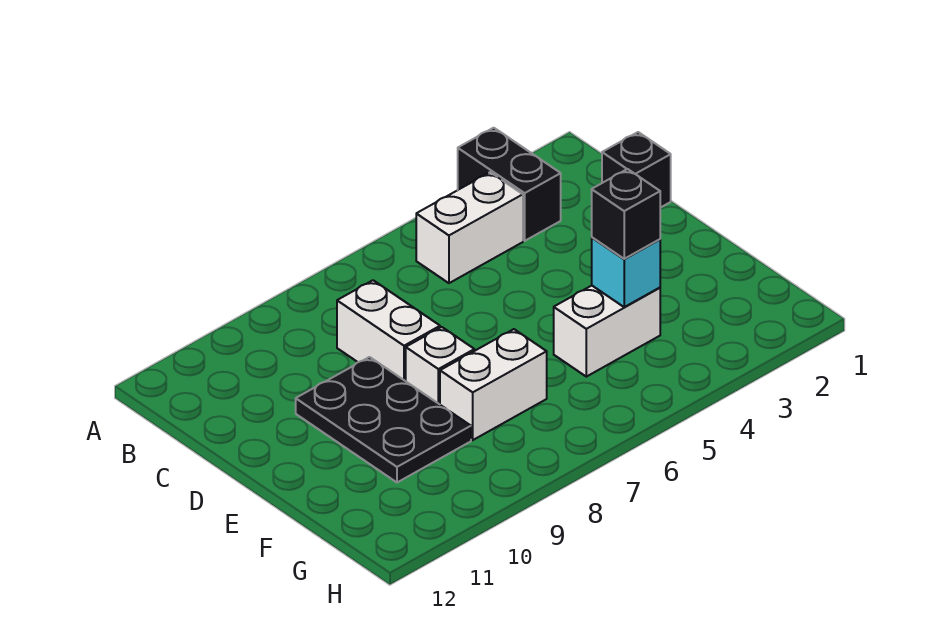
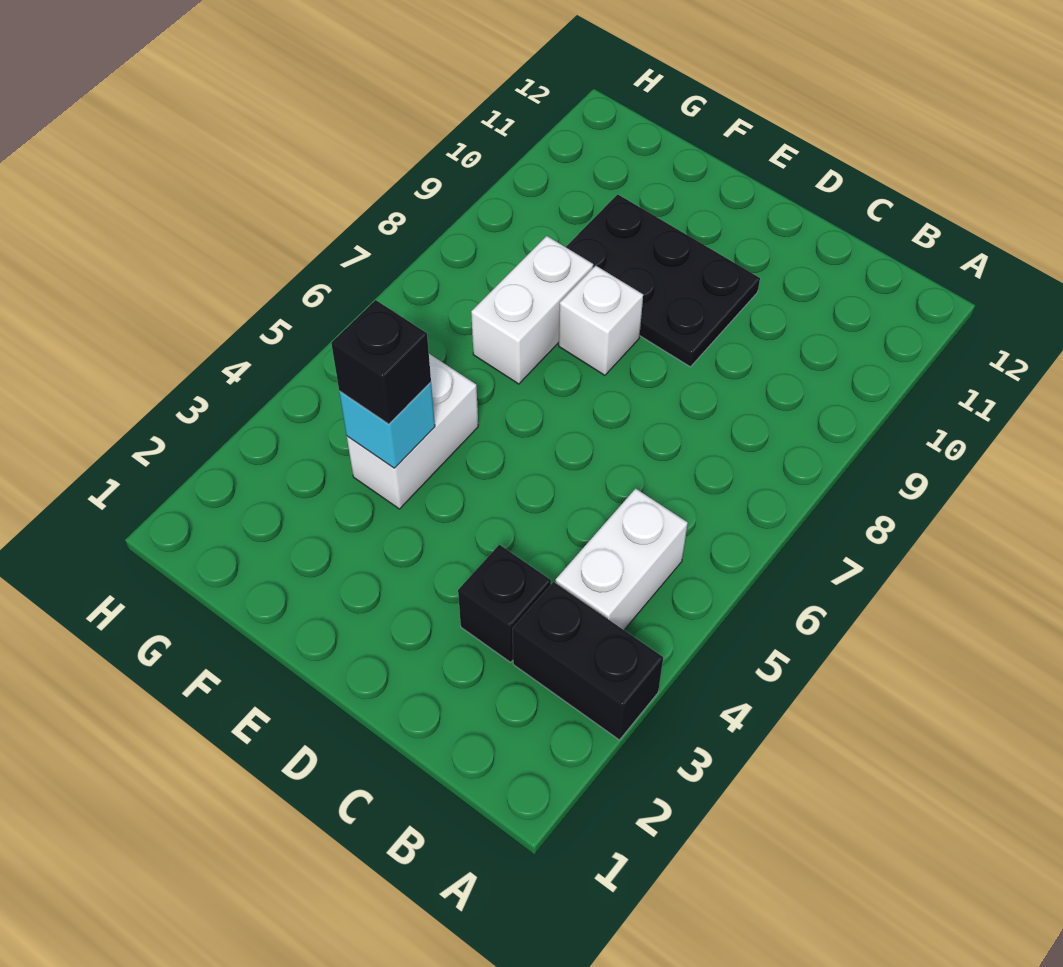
black 1x1 brick [602,132,671,208] -> black 1x1 brick moved to [458,545,551,662]
white 1x2 brick [337,280,440,381] -> none

